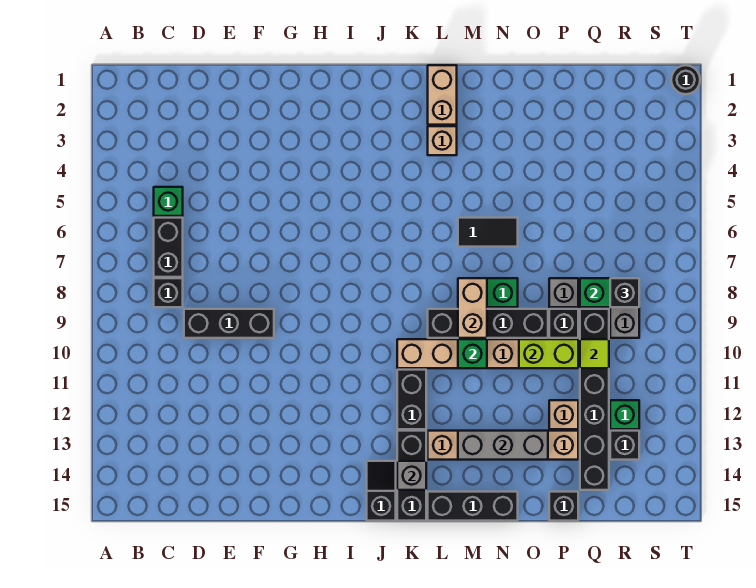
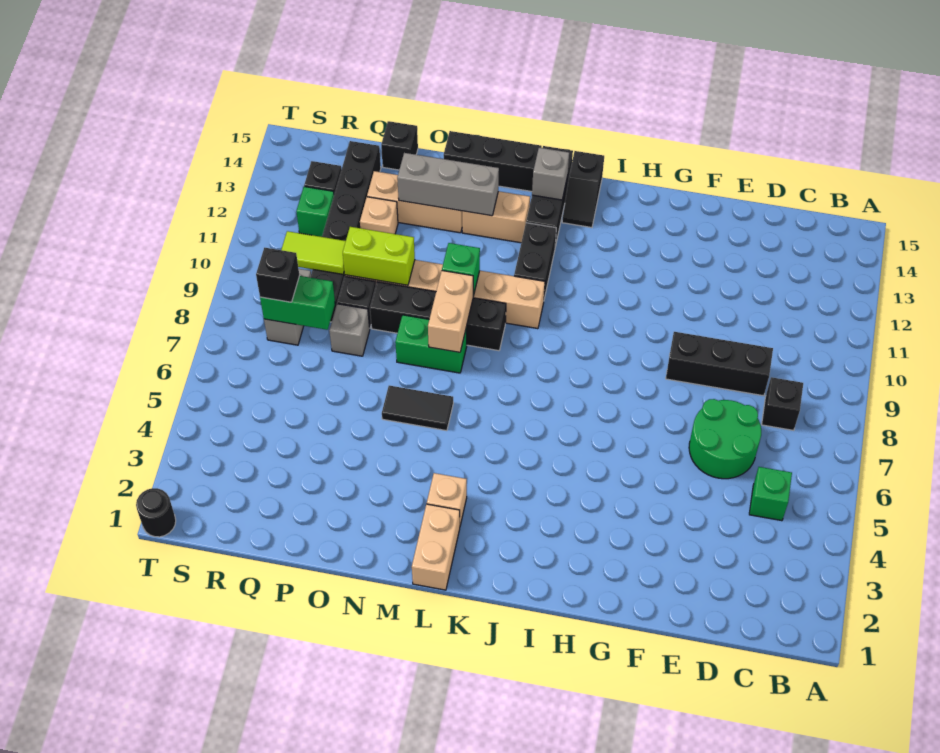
black 1x2 brick [154,218,183,277] -> none
none -> green 2x2 round brick [689,399,761,479]
lime 1x1 tile [580,339,609,368] -> lime 1x2 tile [281,231,346,274]

